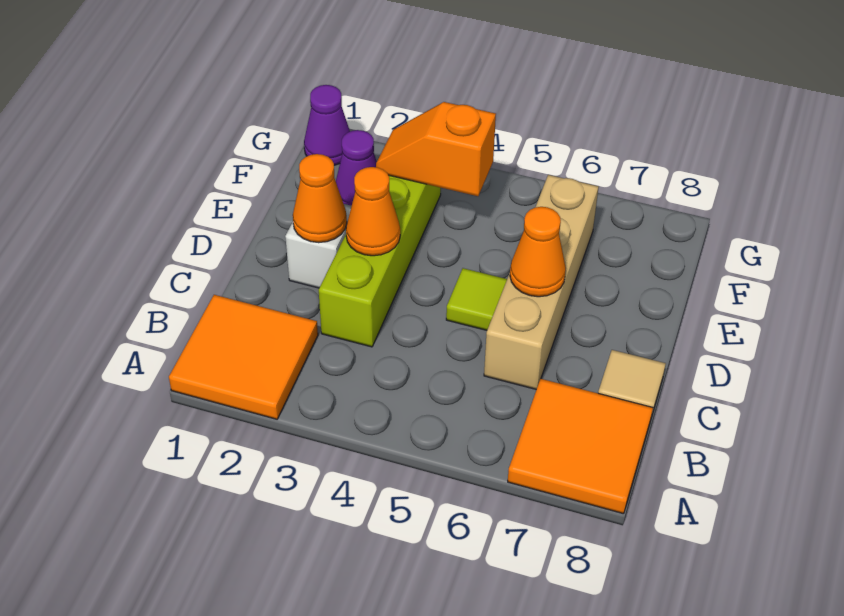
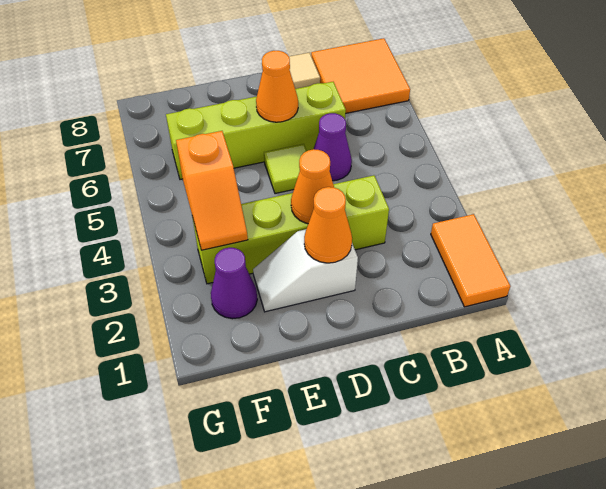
orange 2x2 tile [169,295,318,419] -> orange 1x2 tile [431,214,510,307]
tan 1x4 brick [484,175,599,390] -> lime 1x4 brick [166,82,346,179]
purple 1x1 cone [304,85,350,165] -> purple 1x1 cone moved to [314,113,352,181]

